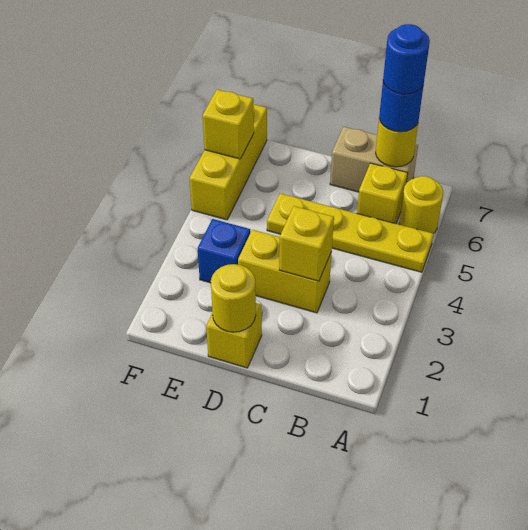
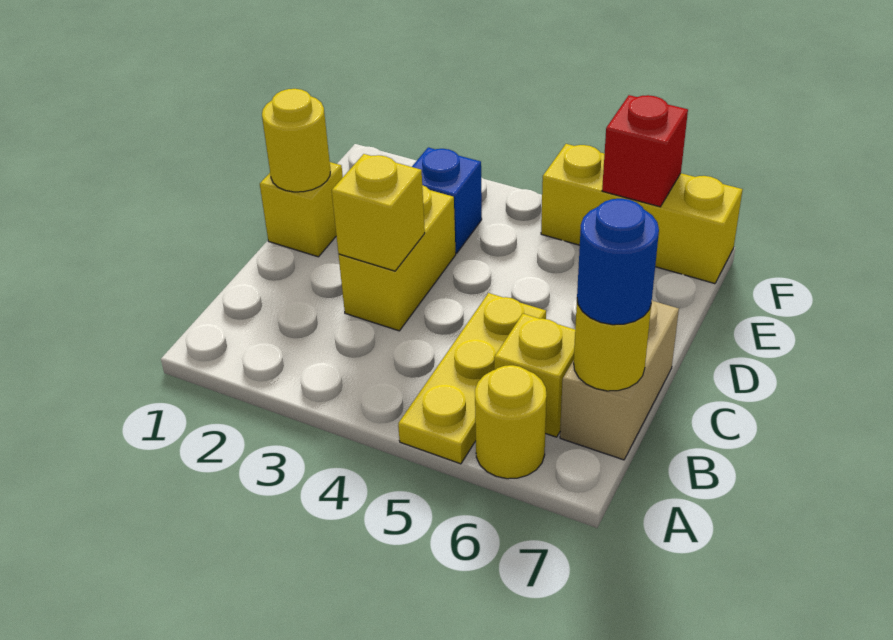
yellow 1x4 plate [267,193,433,272] -> yellow 1x3 plate [398,293,546,464]
blue 1x1 round brick [383,24,430,94] -> none
yellow 1x1 brick [203,90,254,159] -> red 1x1 brick [602,95,688,207]

